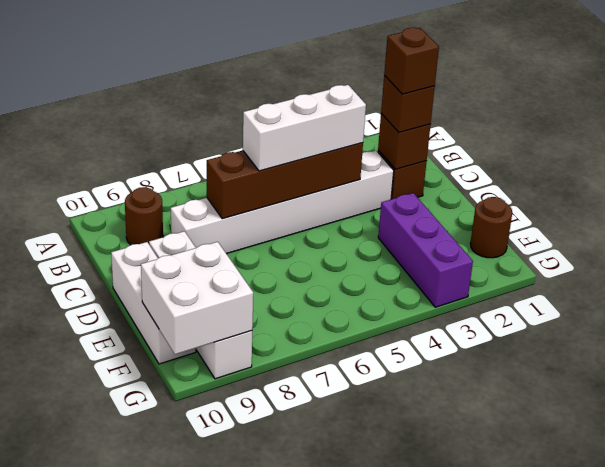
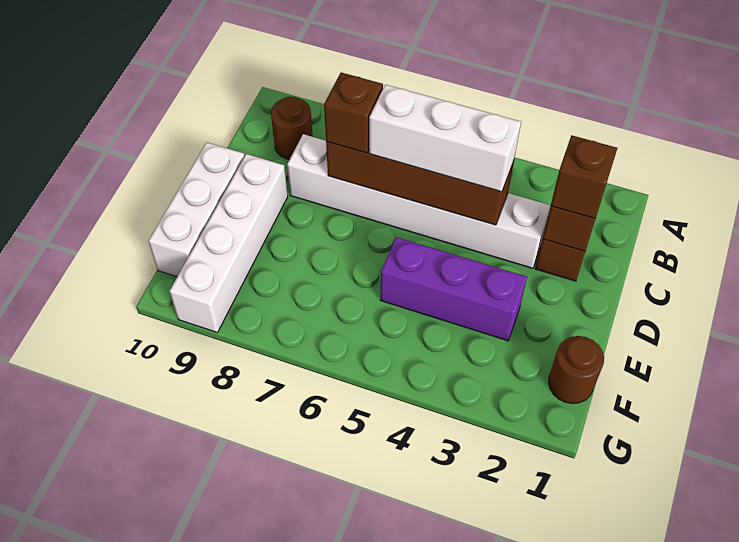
brown 1x1 brick [384,28,439,94] -> brown 1x1 brick moved to [324,72,383,153]
purple 1x3 brick [378,193,473,307] -> purple 1x3 brick turned to [380,237,527,341]
white 2x2 brick [141,242,253,354] -> none

